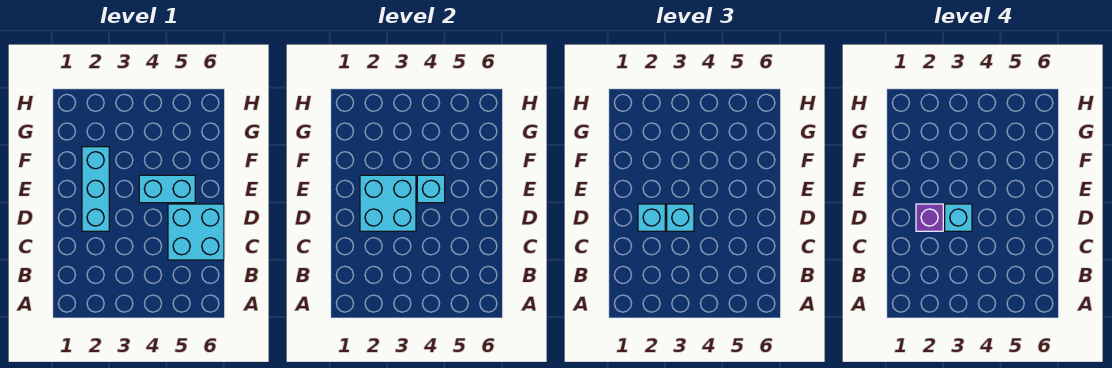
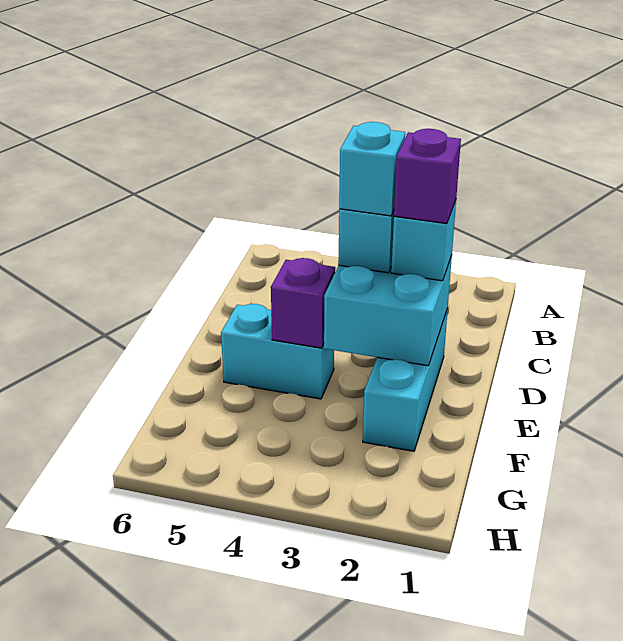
cyan 2x2 brick [168,204,224,260] -> none
cyan 1x1 brick [417,175,445,203] -> purple 1x1 brick [271,258,335,348]

